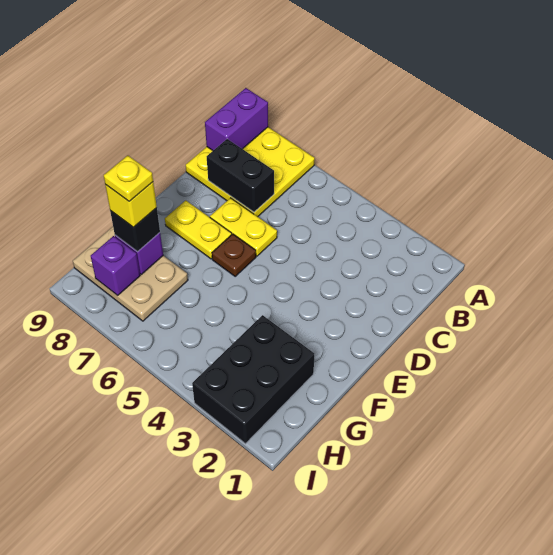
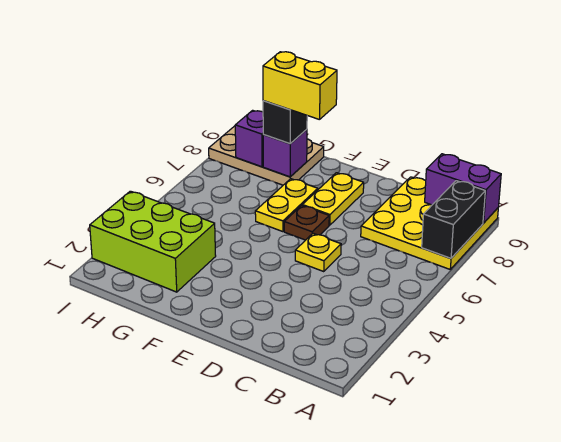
black 1x2 brick [207,139,274,212] -> black 1x2 brick moved to [422,181,485,258]
yellow 1x2 plate [210,198,277,256] -> yellow 1x2 plate moved to [255,179,318,232]
black 2x3 brick [192,315,314,444] -> lime 2x3 brick [90,191,216,292]
tan 2x3 plate [73,227,188,321] -> tan 2x3 plate turned to [209,126,324,185]
yellow 1x1 brick [105,182,157,227] -> yellow 1x2 brick [263,52,337,120]
yellow 1x1 plate [104,156,153,201] -> yellow 1x1 plate moved to [295,233,341,271]

